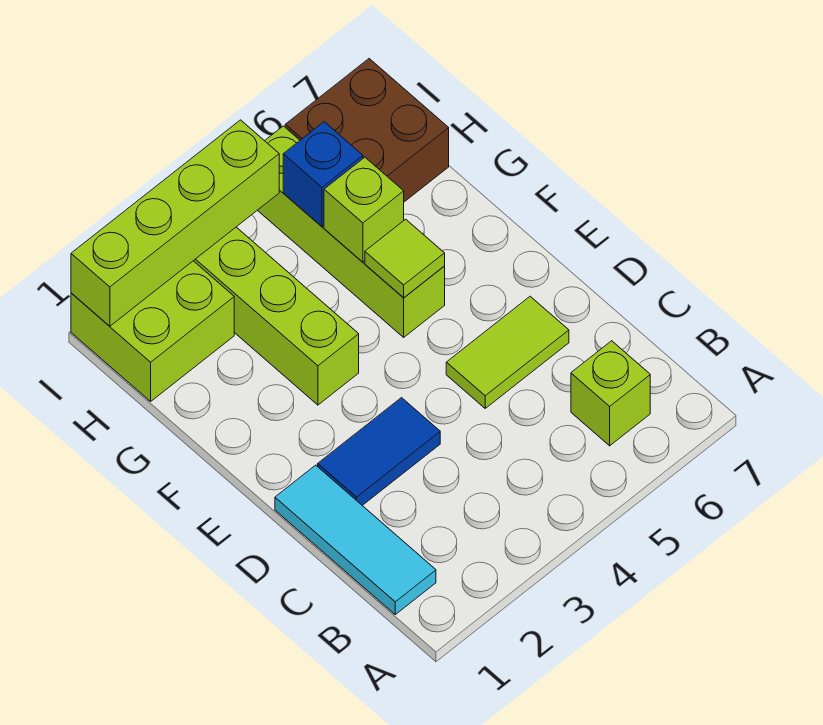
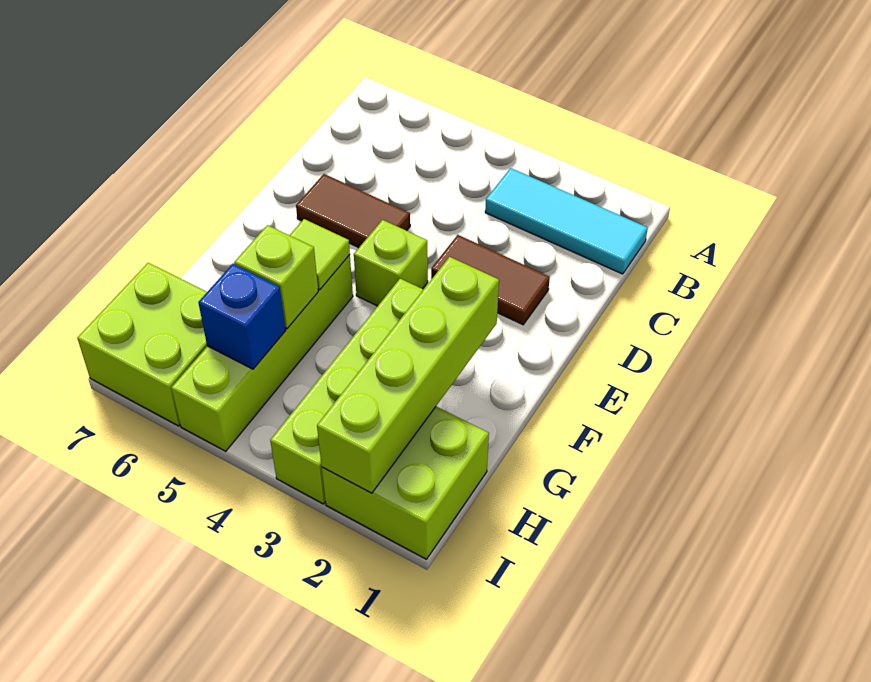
cyan 1x3 tile [275,465,436,614] -> cyan 1x3 tile turned to [485,168,648,274]
lime 1x1 brick [571,341,650,446] -> lime 1x1 brick moved to [354,220,428,306]
blue 1x2 tile [318,398,440,505] -> brown 1x2 tile [431,235,550,325]
lime 1x2 tile [446,296,569,408] -> brown 1x2 tile [296,174,410,248]
brown 2x2 brick [285,59,449,202] -> lime 2x2 brick [77,263,207,426]
lime 1x4 brick [71,120,279,326] -> lime 1x4 brick turned to [317,257,499,493]

